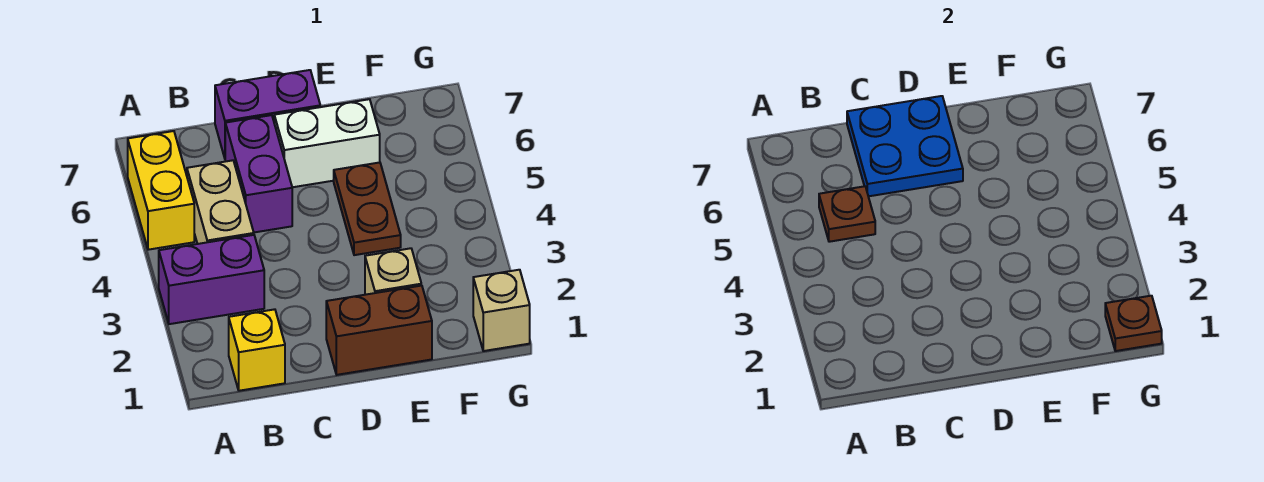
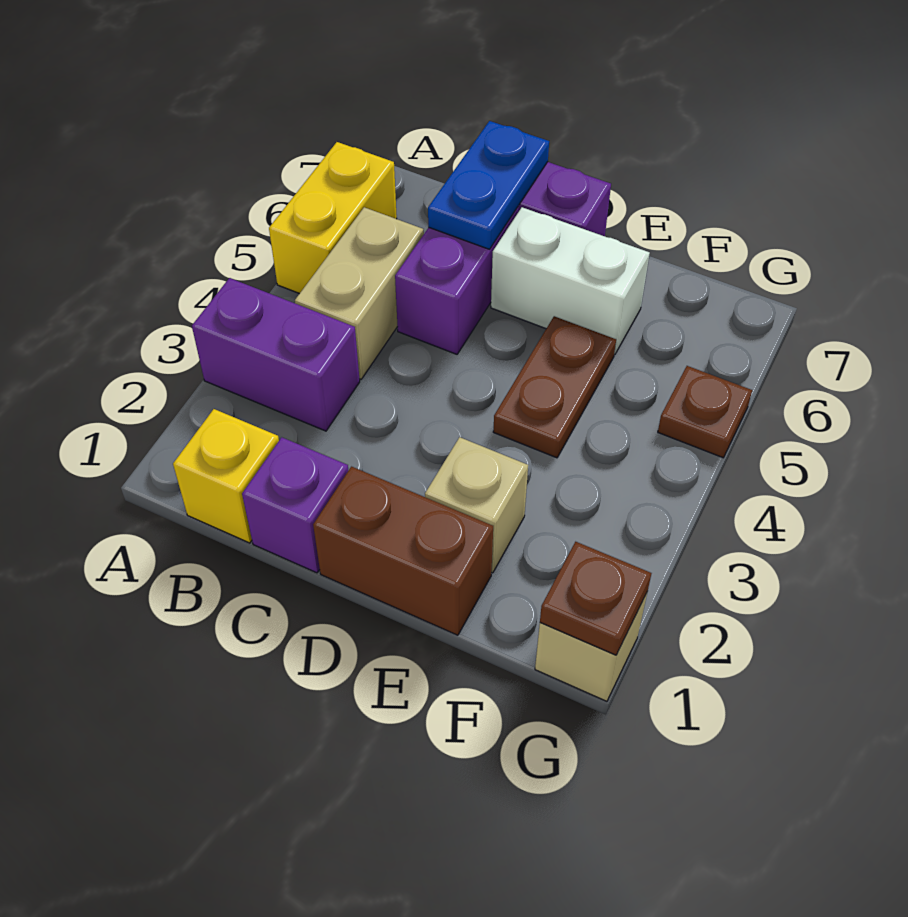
brown 1x1 plate [819,186,875,242] -> brown 1x1 plate moved to [658,366,752,458]
none -> purple 1x1 brick [242,437,348,573]
blue 2x2 plate [847,96,963,196] -> blue 1x2 plate [428,121,549,249]

